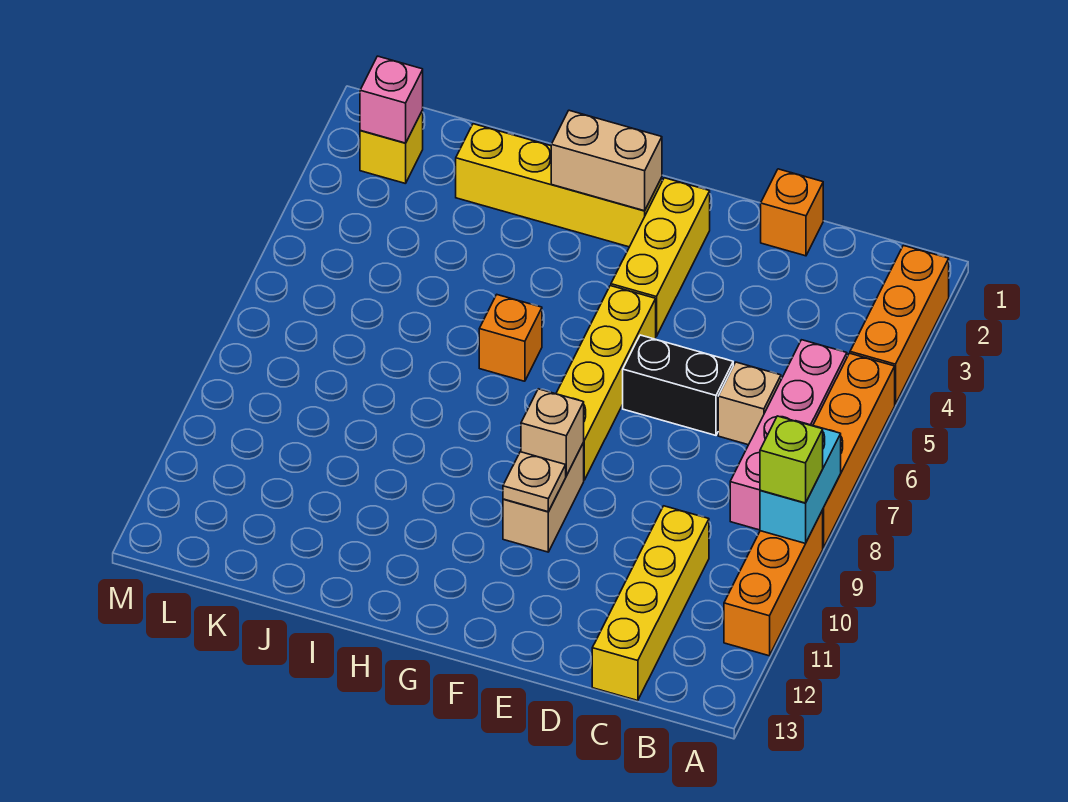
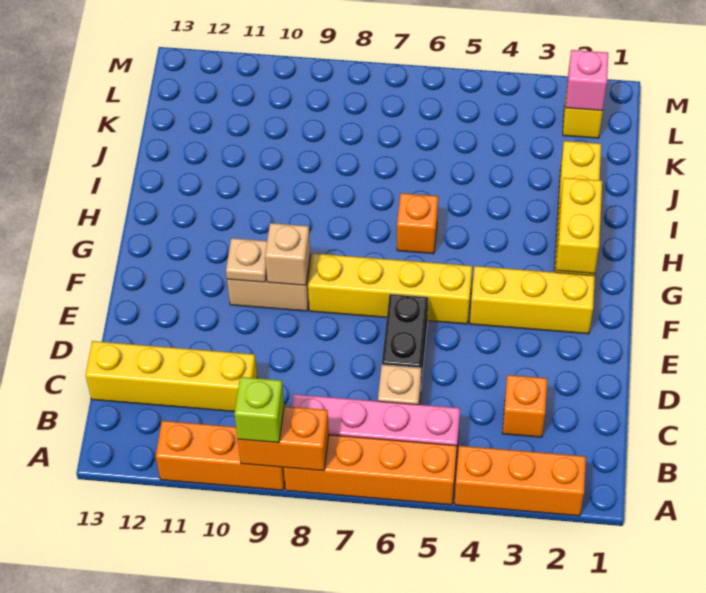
cyan 1x2 brick [760,421,841,543] -> orange 1x2 brick [238,406,329,471]
orange 1x1 brick [761,169,823,256] -> orange 1x1 brick moved to [502,375,547,437]
tan 1x2 brick [551,110,662,211] -> yellow 1x2 brick [556,178,602,274]

